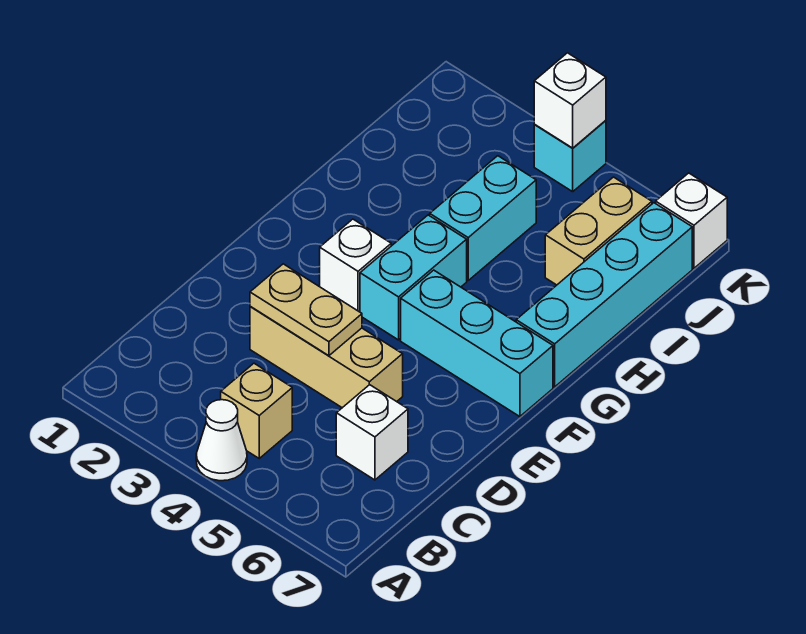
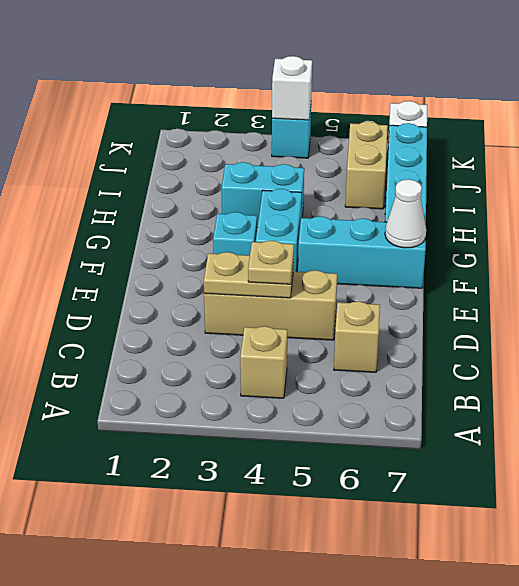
white 1x1 cone [196,400,247,481] -> white 1x1 cone moved to [385,179,426,248]
white 1x1 brick [336,385,408,480] -> tan 1x1 brick [334,301,380,372]
none -> tan 1x1 plate [248,241,294,284]
white 1x1 brick [320,219,391,312] -> cyan 1x1 brick [213,212,257,256]
cyan 1x2 brick [430,156,536,280] -> cyan 1x2 brick turned to [221,162,304,227]

